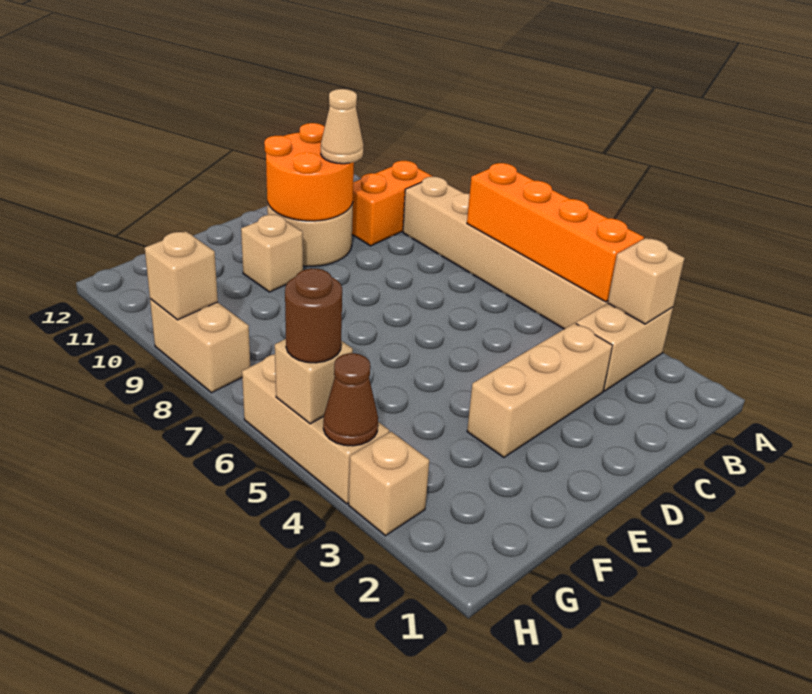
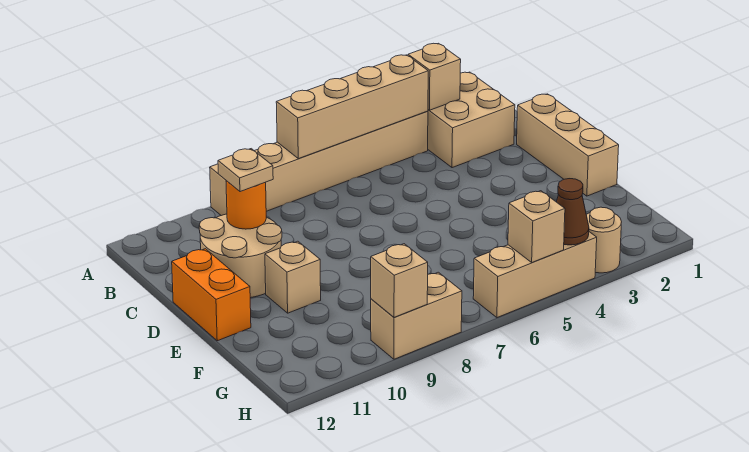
tan 1x2 brick [576,304,673,391] -> tan 2x2 brick [428,72,515,168]
orange 1x4 brick [467,163,644,302] -> tan 1x4 brick [276,55,428,159]
orange 1x2 brick [352,161,432,246] -> orange 1x2 brick moved to [172,249,251,341]
tan 1x3 brick [467,323,612,457] -> tan 1x3 brick moved to [517,94,619,196]
orange 2x2 round brick [264,123,354,221] -> orange 1x1 round brick [226,181,266,229]
tan 1x1 cone [321,89,364,164] -> tan 1x1 plate [218,149,273,192]
tan 1x1 brick [349,432,429,536] -> tan 1x1 round brick [586,207,621,273]
brown 1x1 round brick [285,268,342,363] -> none

